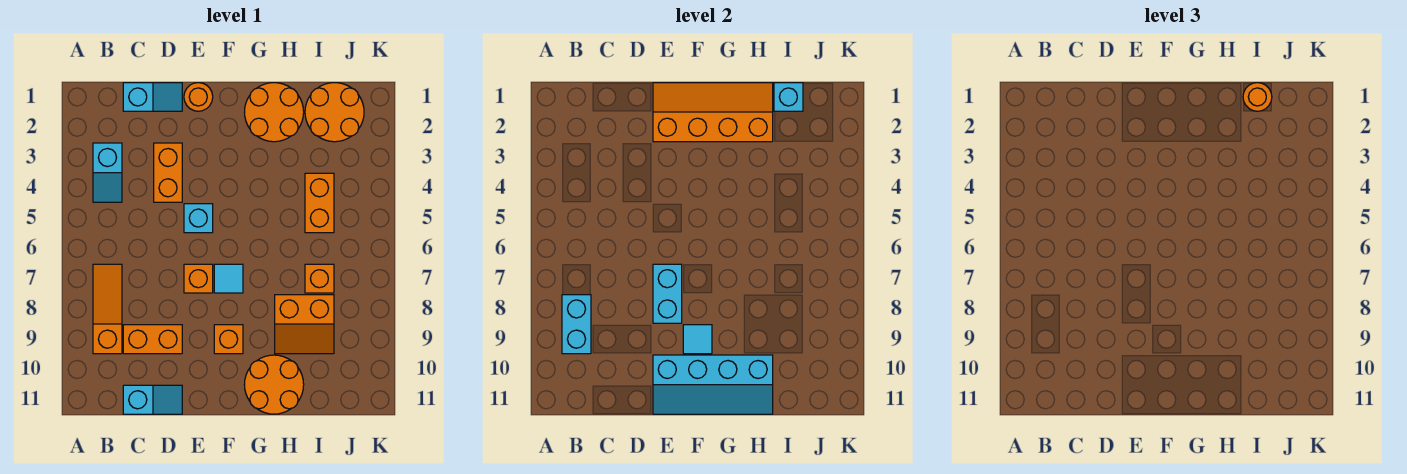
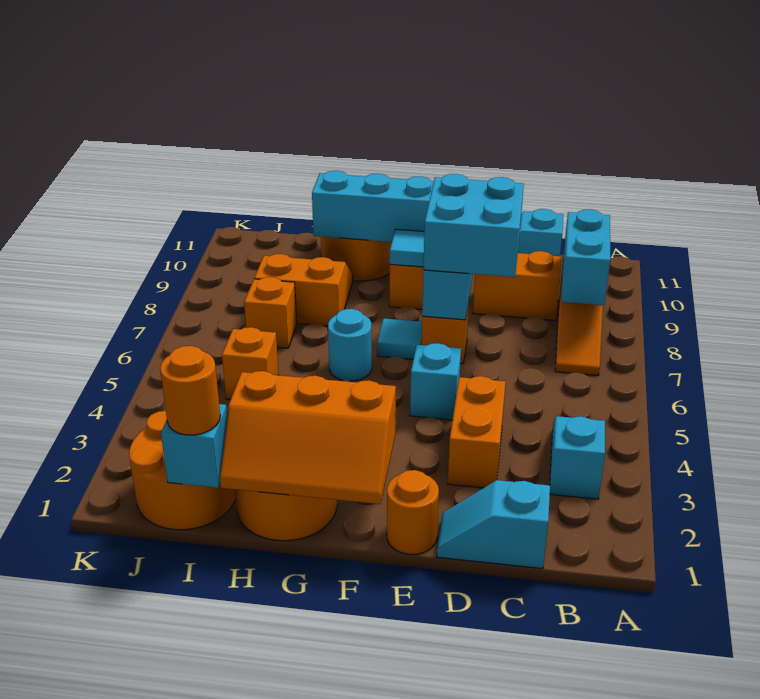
none -> cyan 2x2 brick [423,174,524,277]
orange 2x4 slope [653,83,773,142] -> orange 2x3 slope [220,371,396,504]
none -> cyan 1x1 round brick [328,309,372,381]
orange 1x2 brick [305,173,334,233] -> orange 1x1 brick [222,327,279,399]

